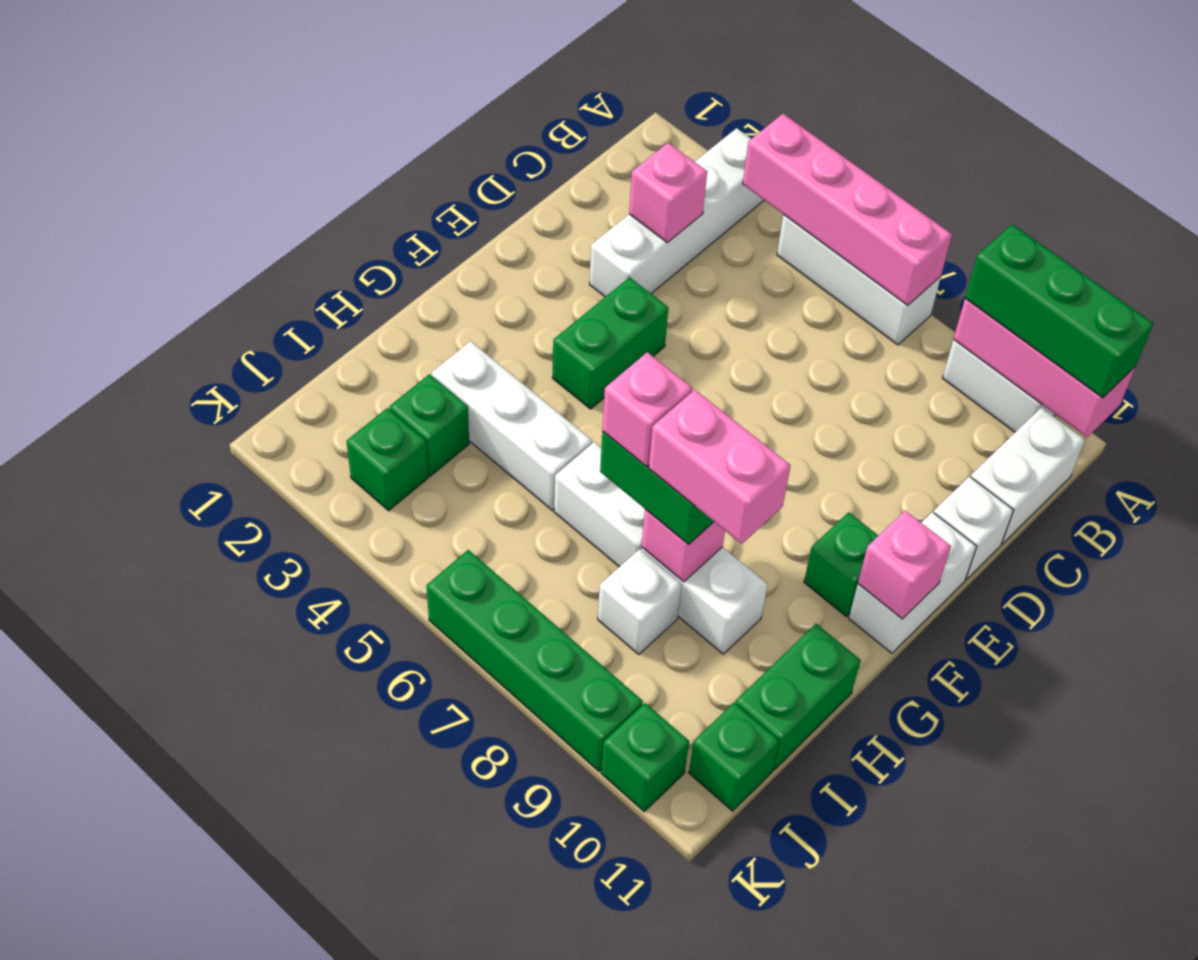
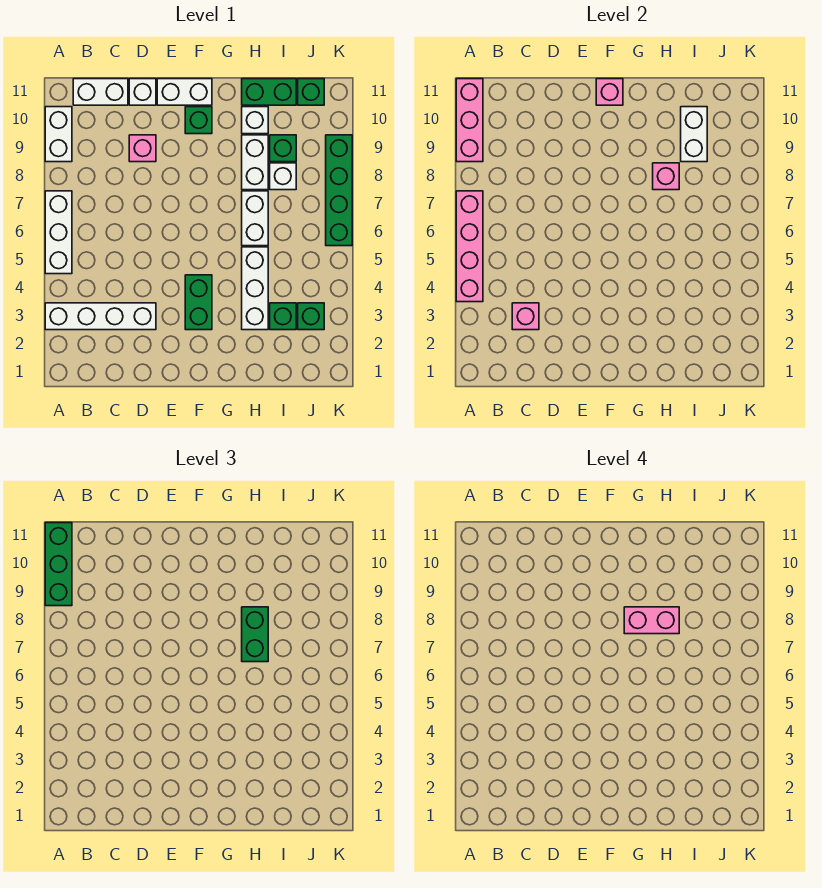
green 1x2 brick [552,277,668,409] -> green 1x2 brick turned to [185,275,212,330]
pink 1x1 brick [602,352,692,466] -> pink 1x1 brick moved to [129,135,156,162]
pink 1x2 brick [649,390,791,544] -> pink 1x2 brick turned to [624,607,679,634]
none -> white 1x1 brick [242,107,268,134]
none -> white 1x2 brick [681,107,707,162]
green 1x1 brick [601,703,689,812] -> green 1x1 brick moved to [270,135,296,162]

